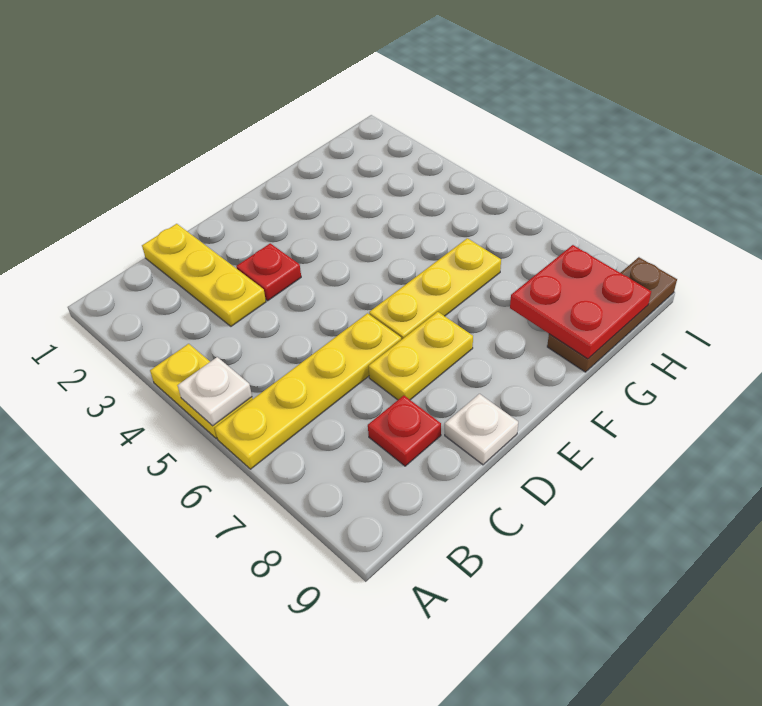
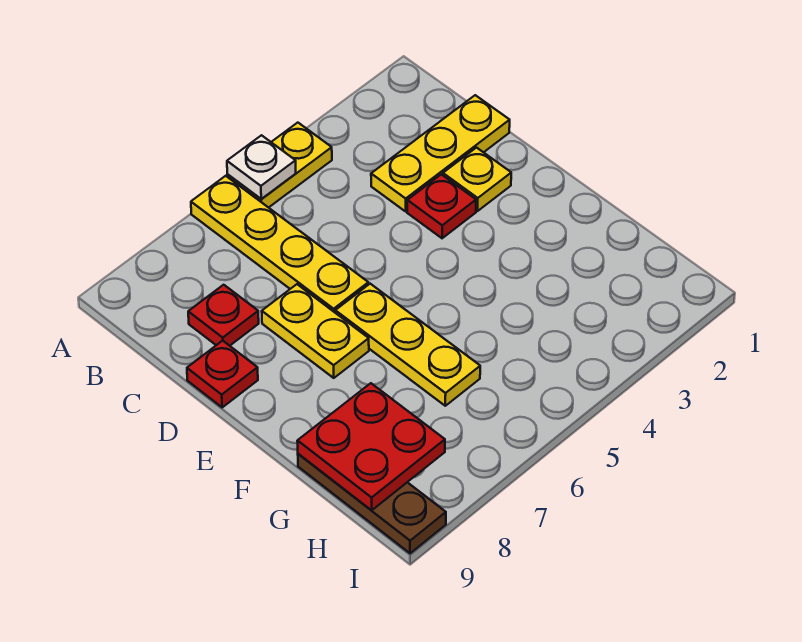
none -> yellow 1x1 plate [443,148,511,211]
white 1x1 plate [445,394,518,465] -> red 1x1 plate [187,341,258,407]

